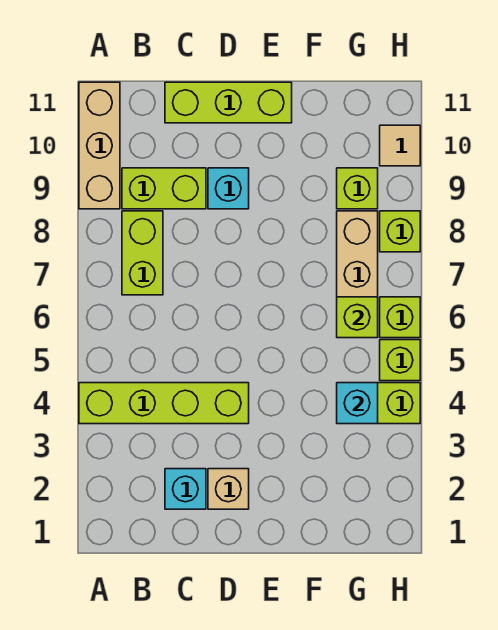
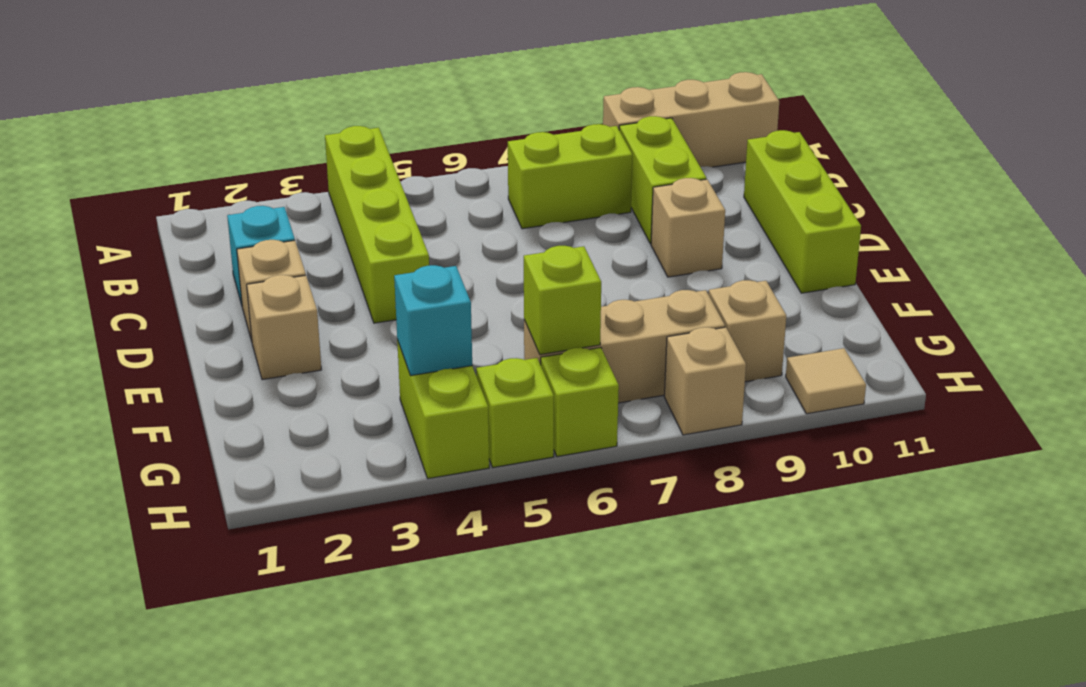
cyan 1x1 brick [208,168,249,209] -> tan 1x1 brick [651,178,725,277]
none -> tan 1x1 brick [247,275,321,380]
lime 1x1 brick [337,168,378,209] -> tan 1x1 brick [709,280,786,382]
lime 1x1 brick [380,211,420,252] -> tan 1x1 brick [664,327,746,435]

